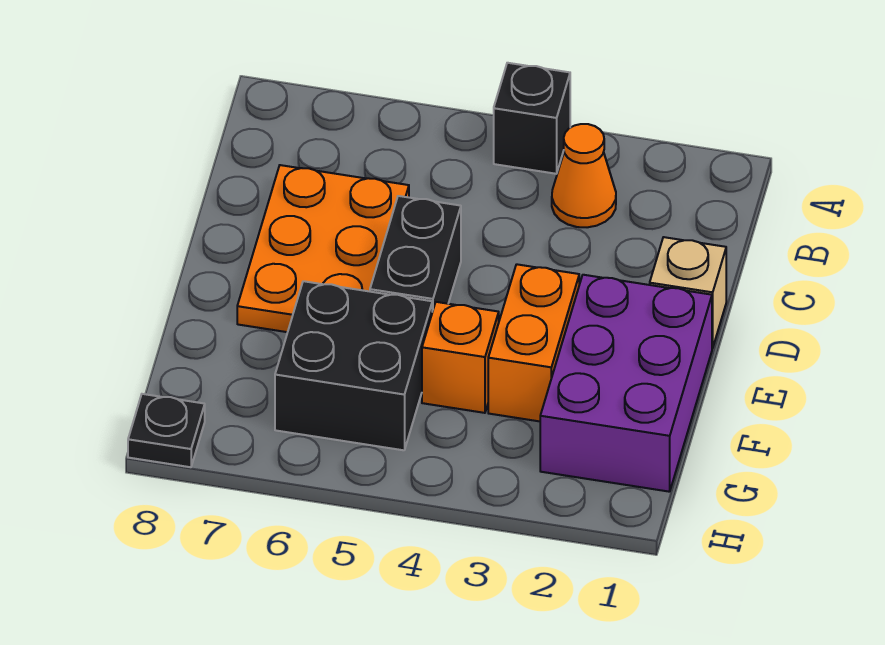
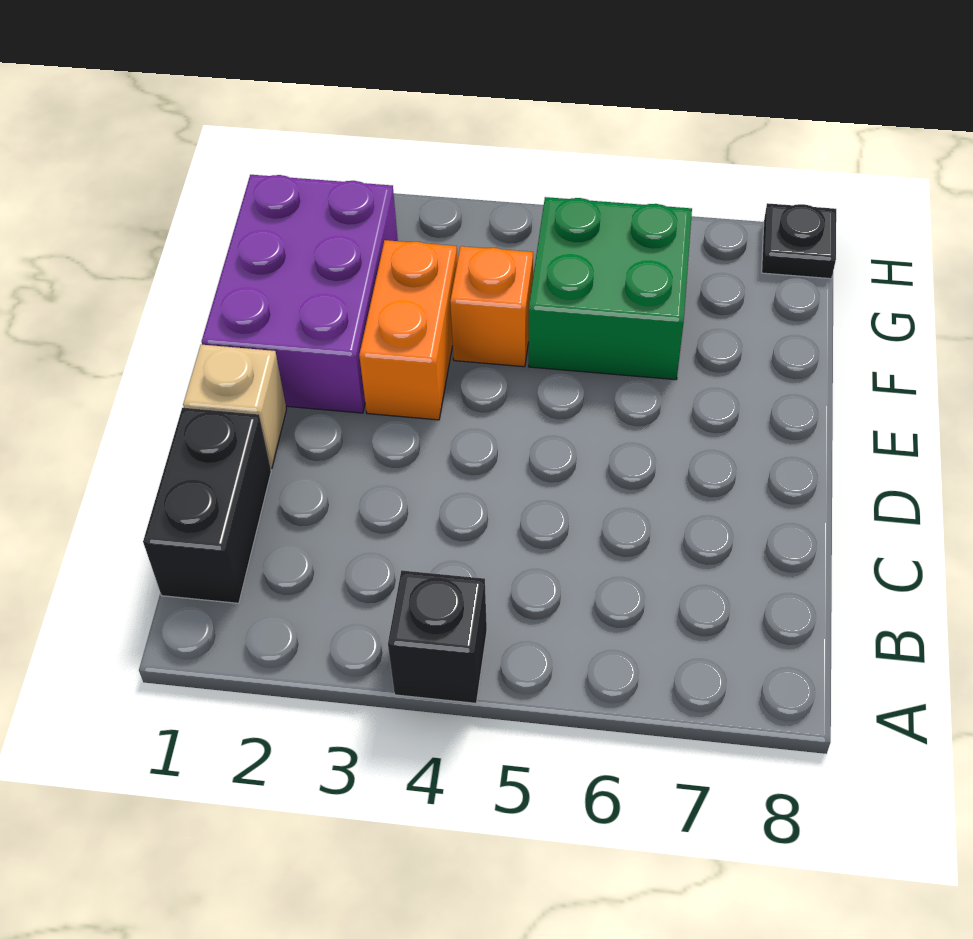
orange 1x1 cone [552,124,616,227] -> none
orange 2x3 plate [237,165,409,332] -> none
black 1x2 brick [370,196,461,312] -> black 1x2 brick moved to [143,408,271,603]
black 2x2 brick [275,281,432,450] -> green 2x2 brick [529,197,692,380]

